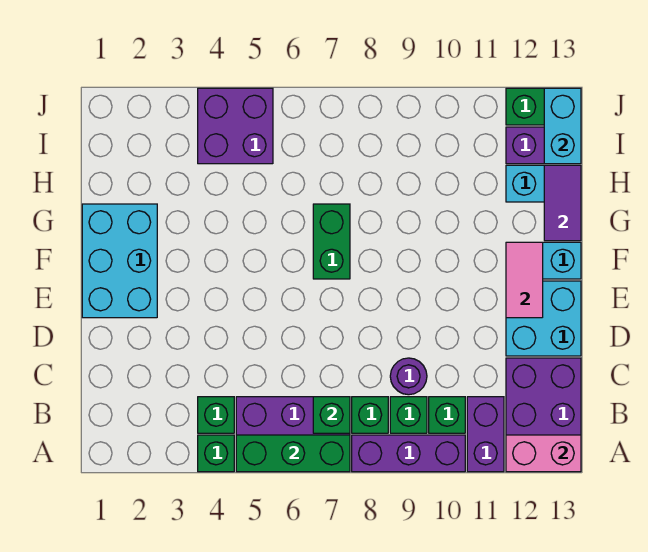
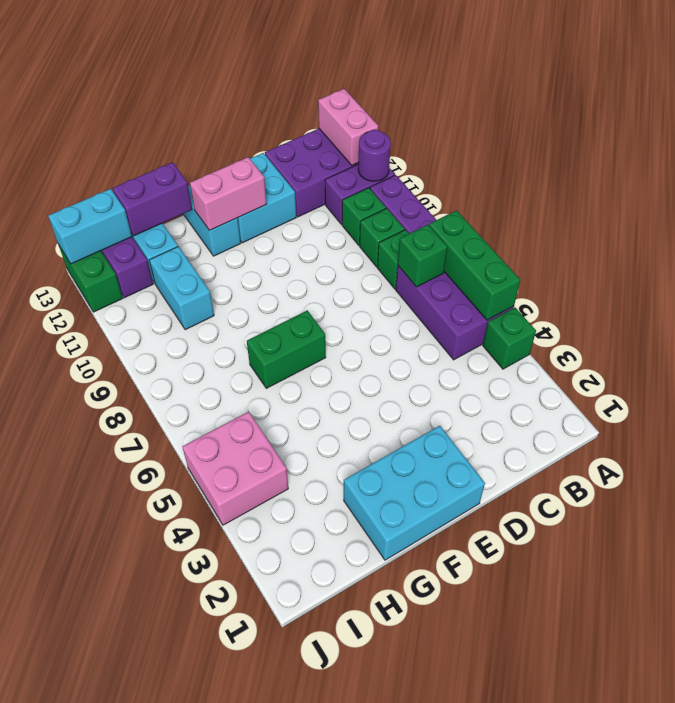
green 1x1 brick [198,397,234,433] -> none
purple 1x1 round brick [390,358,427,395] -> purple 1x1 round brick moved to [358,130,391,181]
pink 1x2 tile [506,242,543,318] -> pink 1x2 brick [190,157,267,231]
purple 1x2 tile [544,165,581,241] -> purple 1x2 brick [113,162,192,236]
none -> cyan 1x2 brick [150,247,214,330]
purple 2x2 brick [198,88,273,164] -> pink 2x2 brick [182,412,288,525]

